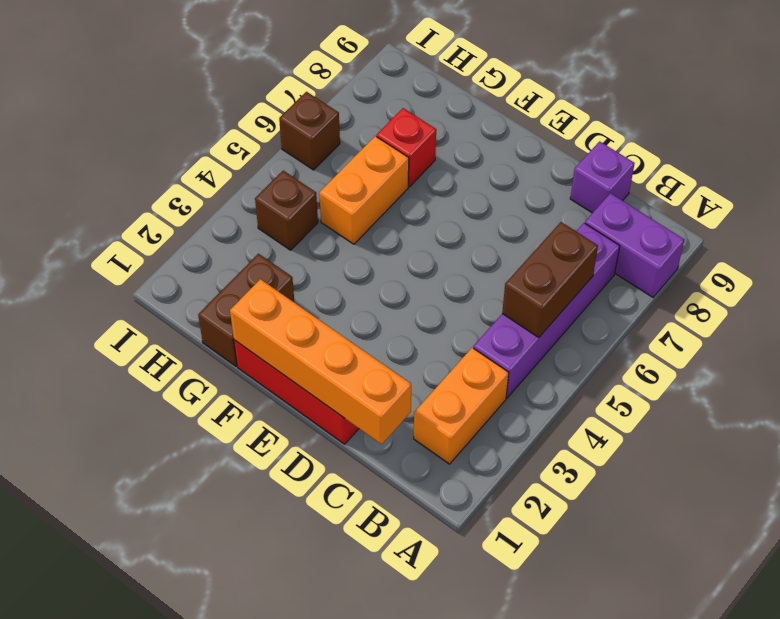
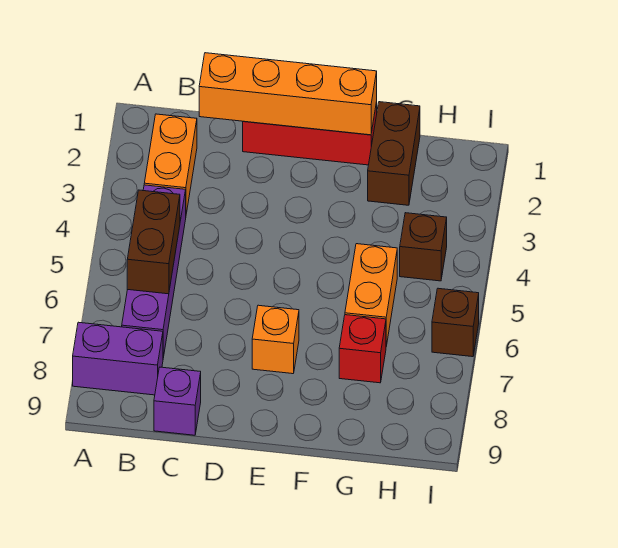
none -> orange 1x1 brick [252,305,299,374]

